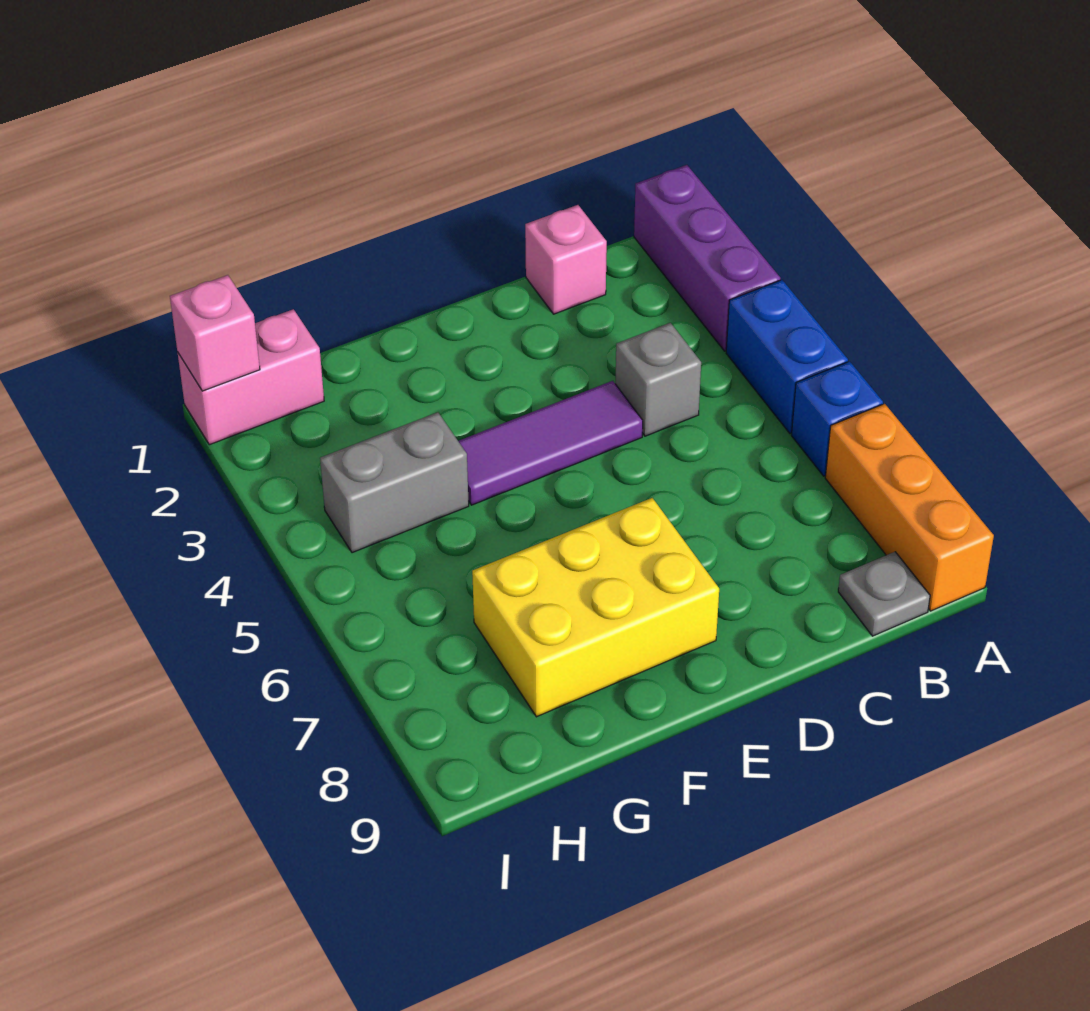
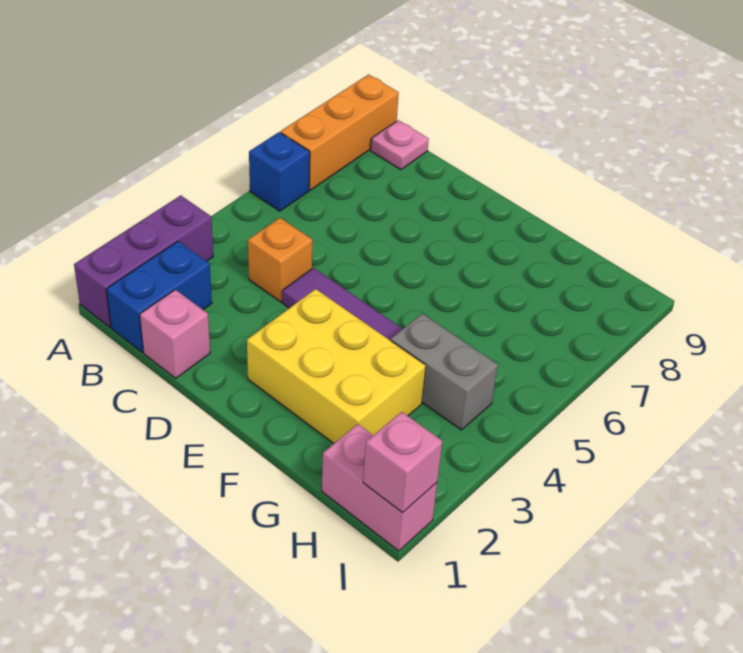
blue 1x2 brick [726,280,848,433] -> blue 1x2 brick moved to [106,241,212,352]
grey 1x1 plate [838,552,930,636] -> pink 1x1 plate [371,120,429,170]
grey 1x1 brick [615,323,701,436] -> orange 1x1 brick [248,218,312,302]
yellow 2x3 brick [472,498,719,717] -> yellow 2x3 brick moved to [247,289,426,443]

